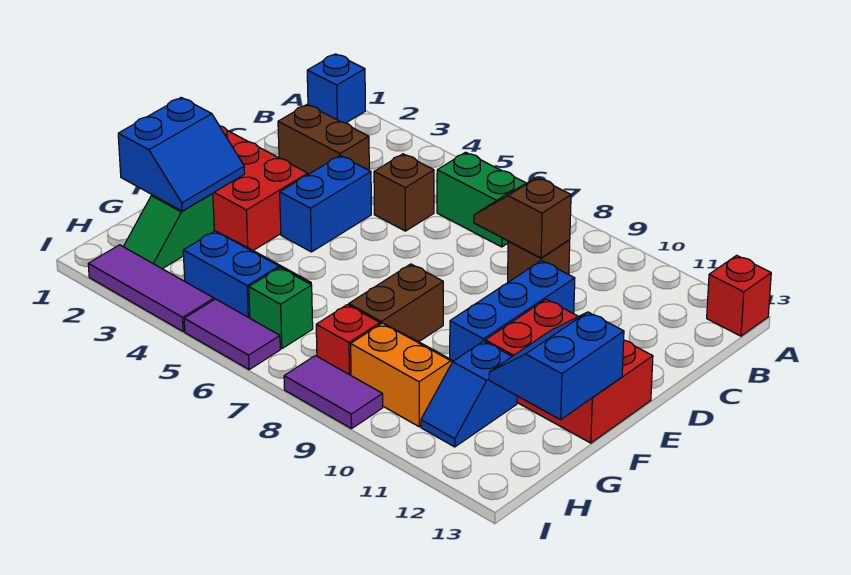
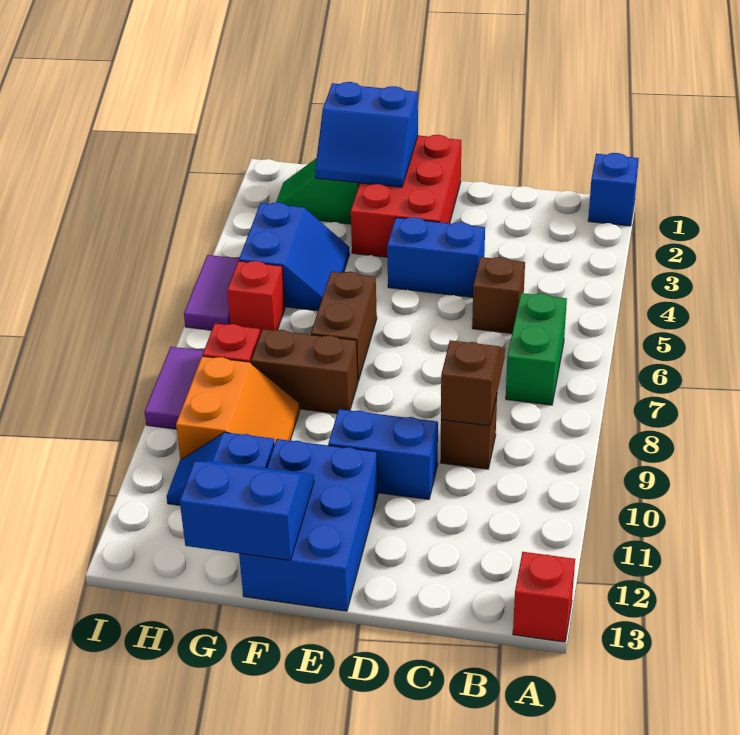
brown 1x2 brick [278,105,369,174] -> brown 1x2 brick moved to [311,272,377,381]
blue 1x3 brick [450,261,575,361] -> blue 1x2 brick [328,409,438,499]
red 2x3 brick [485,299,653,443] -> blue 2x3 brick [239,439,378,611]
green 1x1 brick [249,268,313,349] -> red 1x1 brick [227,261,285,334]
purple 1x3 tile [88,245,214,331] -> none

